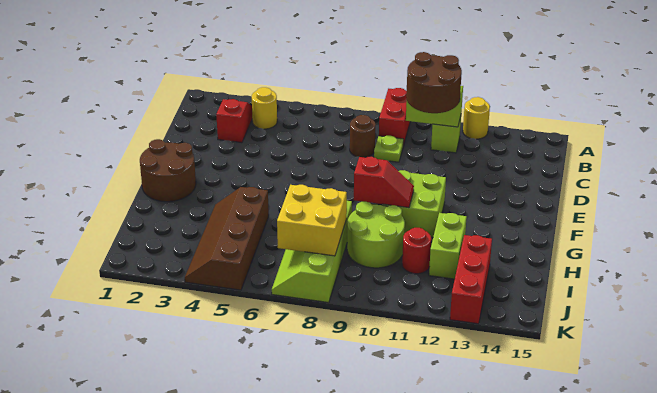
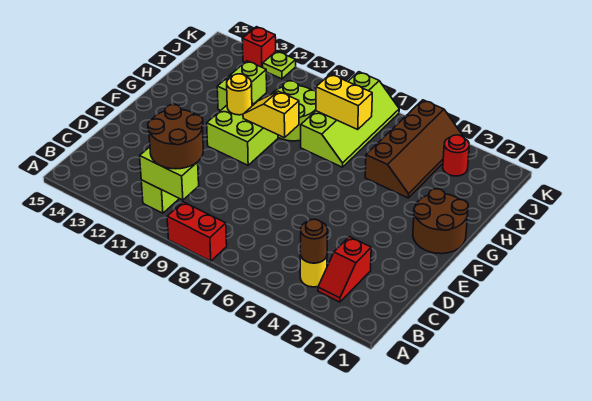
red 1x2 brick [379,88,410,146] -> red 1x2 brick turned to [167,202,227,261]
yellow 1x1 round brick [463,97,490,139] -> yellow 1x1 round brick moved to [227,74,252,115]
brown 1x1 round brick [350,115,376,157] -> brown 1x1 round brick moved to [300,219,328,263]
lime 1x1 plate [374,136,404,162] -> lime 1x1 plate moved to [263,51,296,79]
red 1x2 slope [354,157,414,208] -> yellow 1x2 slope [243,91,299,138]
yellow 2x2 brick [277,185,347,256] -> yellow 1x2 brick [316,74,372,129]
red 1x1 round brick [402,228,431,274] -> red 1x1 round brick moved to [443,135,469,176]
red 1x3 brick [450,235,492,324] -> red 1x1 brick [242,27,276,67]

